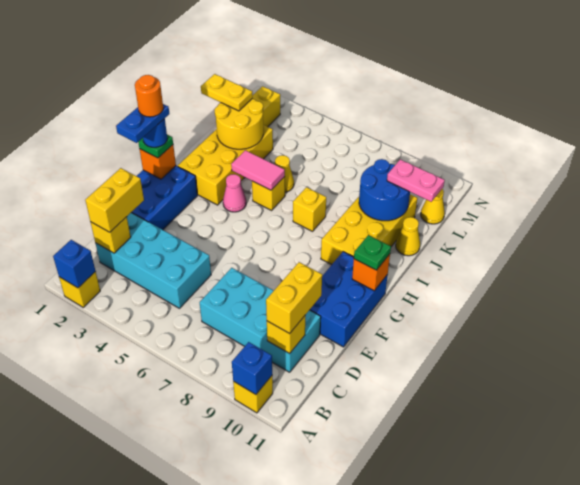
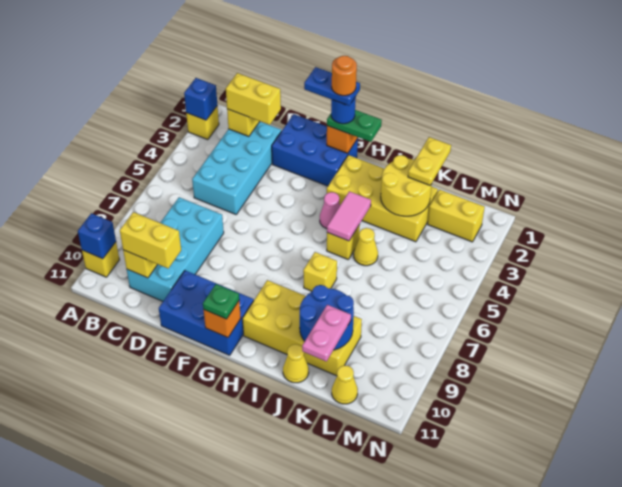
green 1x1 plate [138,135,173,158] -> green 1x2 plate [327,110,382,142]

